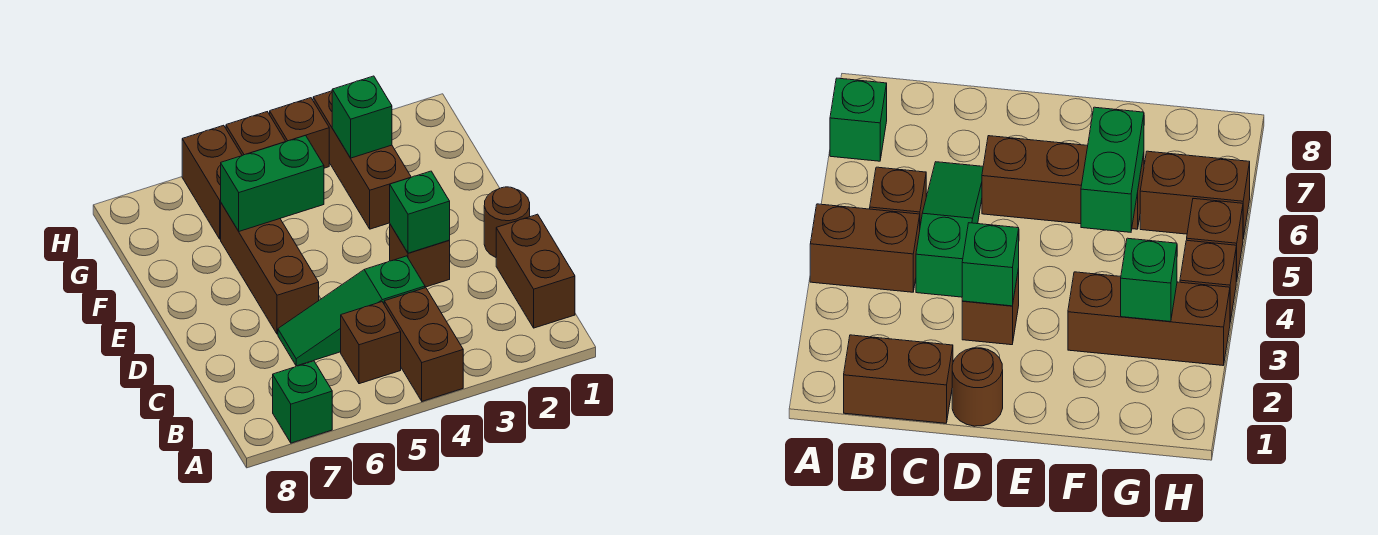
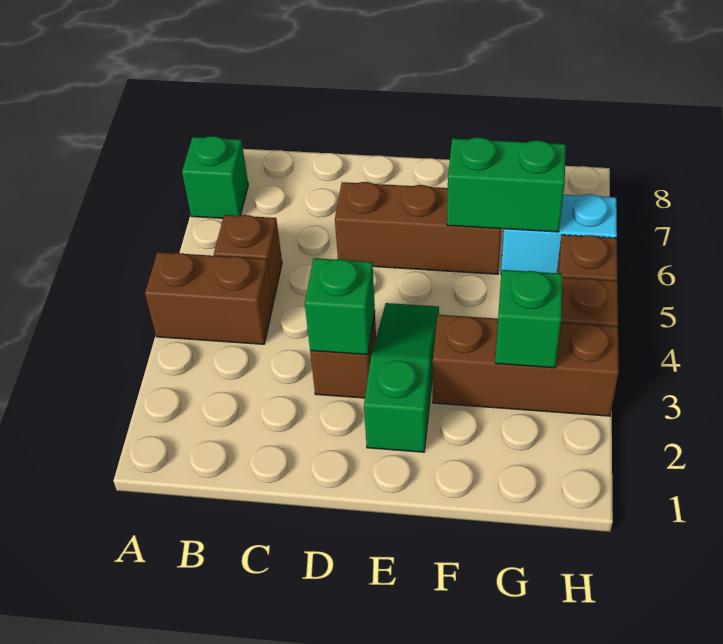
brown 1x2 brick [496,214,575,328] -> none
green 1x3 slope [278,256,425,366] -> green 1x3 slope moved to [364,303,439,452]
brown 1x1 round brick [484,187,530,257] -> none
green 1x2 brick [221,136,324,231] -> green 1x2 brick turned to [447,137,566,232]
brown 1x2 brick [182,125,242,239] -> cyan 1x2 brick [501,194,617,273]

